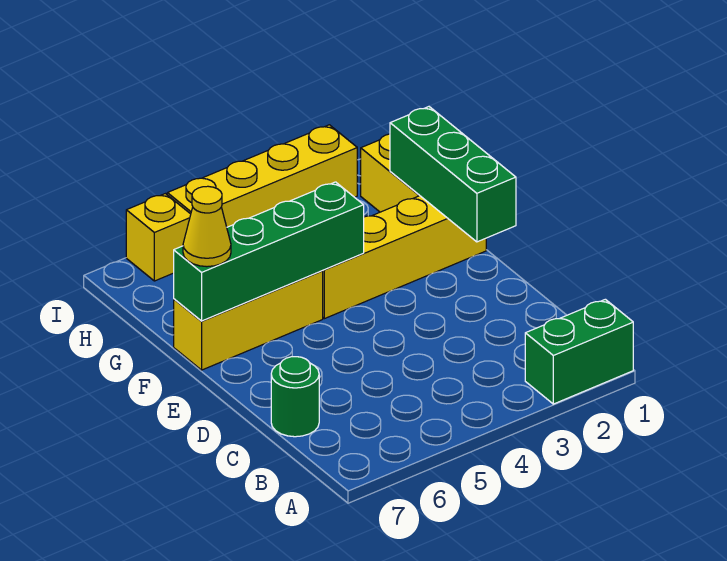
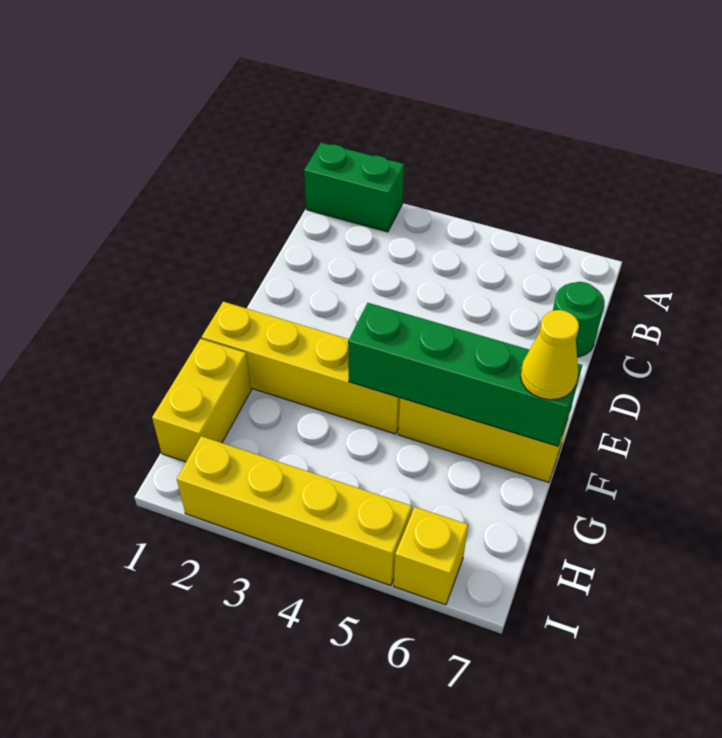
green 1x3 brick [390,107,516,242] -> none

